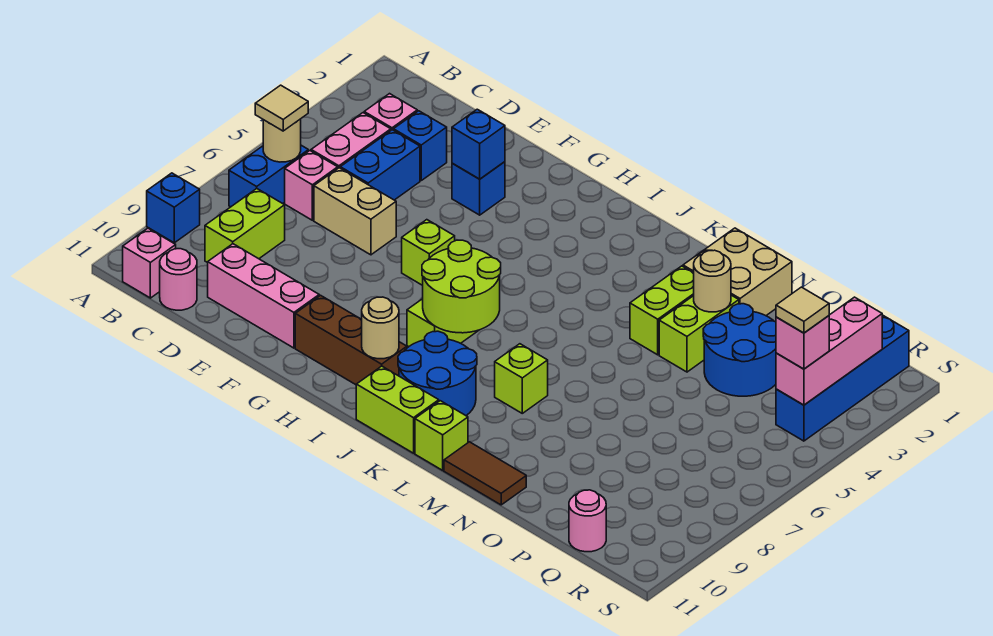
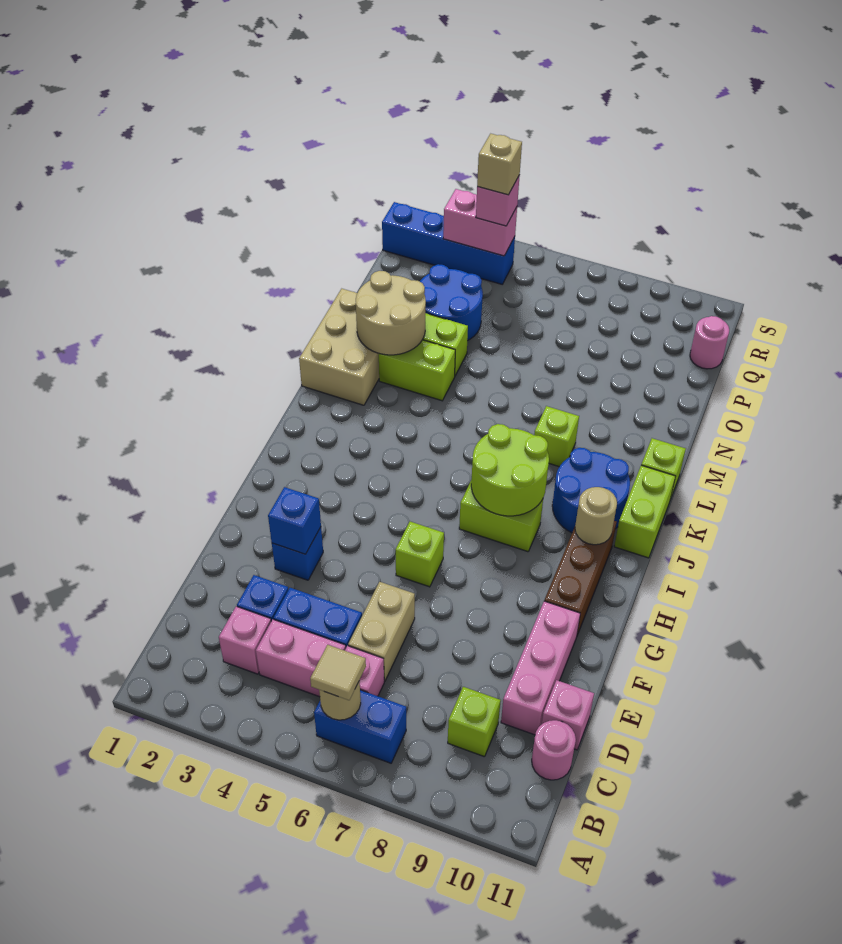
blue 1x1 brick [147,173,200,243] -> none
pink 1x1 brick [123,228,176,298] -> pink 1x1 brick moved to [542,680,594,750]
lime 1x2 brick [205,189,285,263] -> lime 1x1 brick [448,687,501,757]
tan 2x2 brick [683,228,792,316] -> tan 2x3 brick [299,289,379,405]
brown 1x2 tile [444,442,526,505] -> none
tan 1x1 round brick [694,250,731,312] -> tan 2x2 round brick [356,271,426,355]
pink 1x3 brick [776,297,882,405] -> pink 1x2 brick [443,189,517,256]
tan 1x1 tile [776,287,829,333] -> tan 1x1 brick [477,134,522,195]

